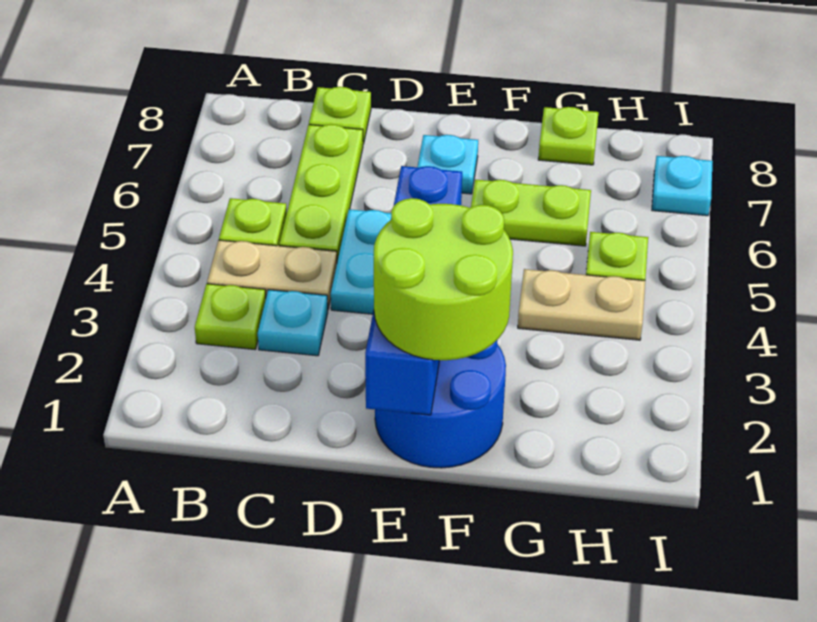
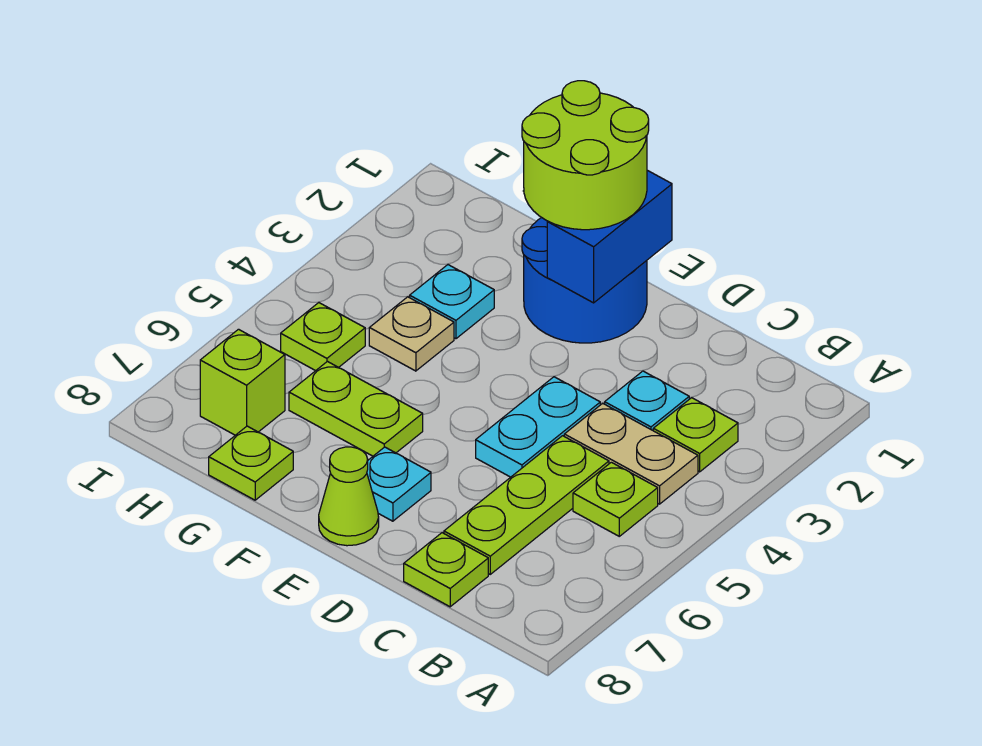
blue 1x4 brick [365,166,462,415] -> blue 1x2 brick [547,170,672,303]
none -> lime 1x1 cone [319,447,379,546]
tan 1x2 plate [518,269,645,340] -> tan 1x1 plate [369,297,454,371]
none -> lime 1x1 brick [200,329,285,435]
cyan 1x1 plate [652,156,713,216] -> cyan 1x1 plate moved to [410,265,494,339]

